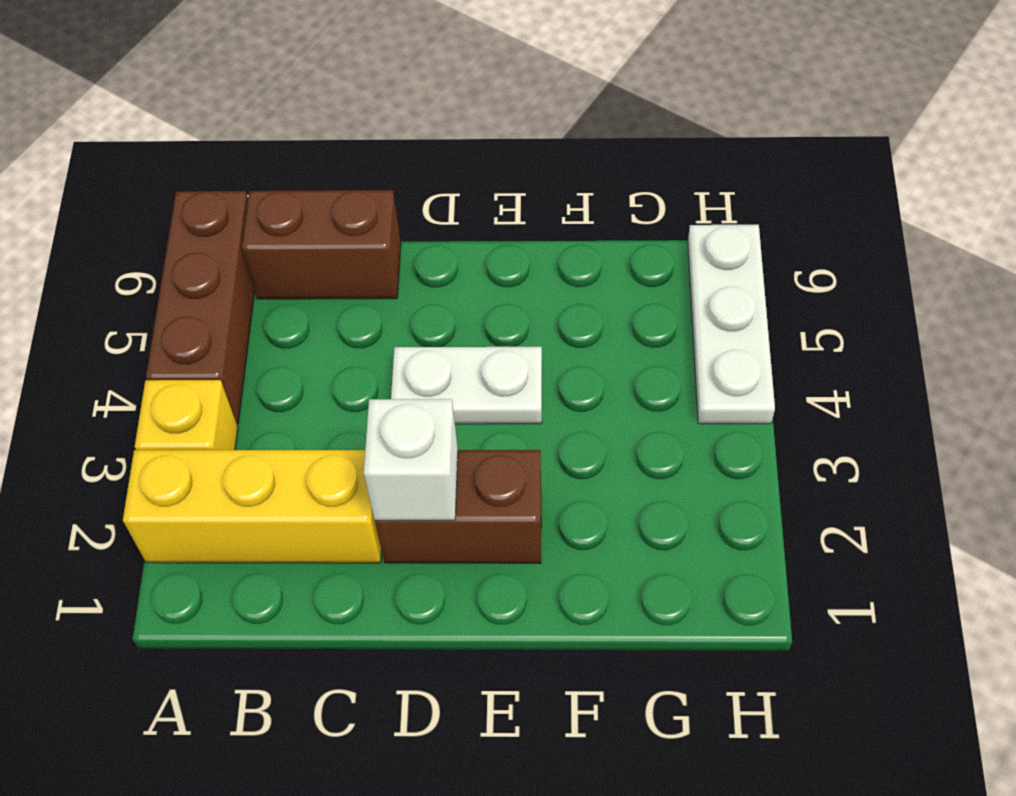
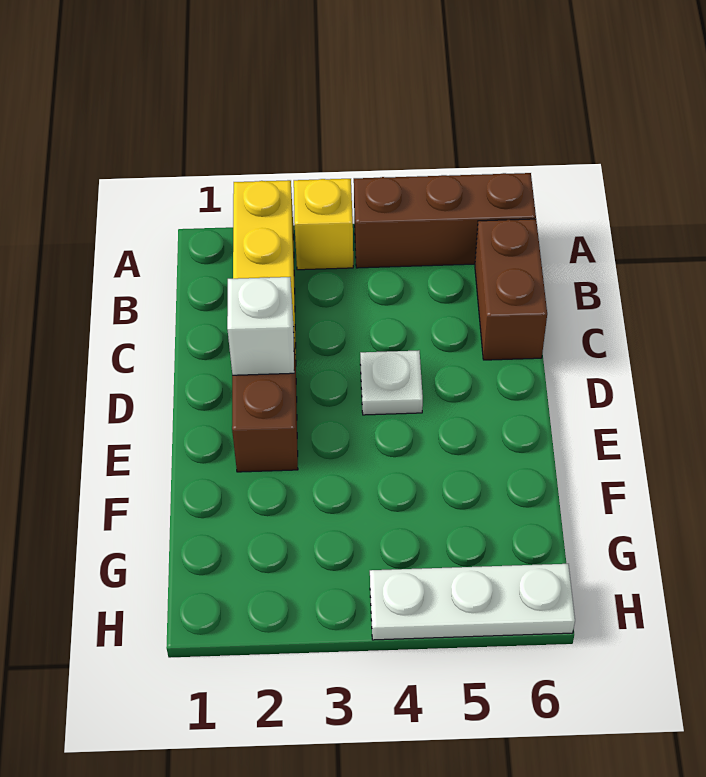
white 1x2 plate [391,347,542,424] -> white 1x1 plate [360,350,423,415]

